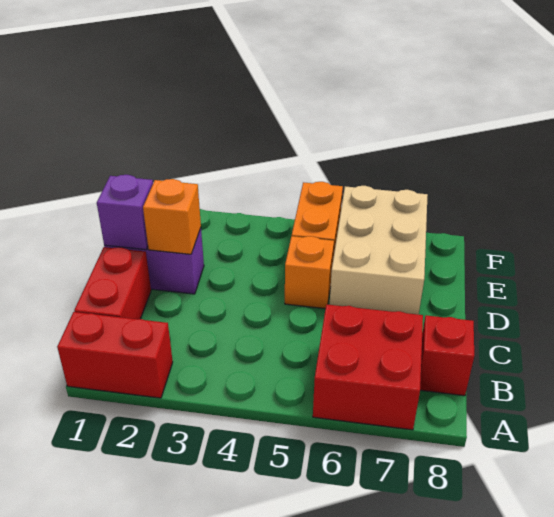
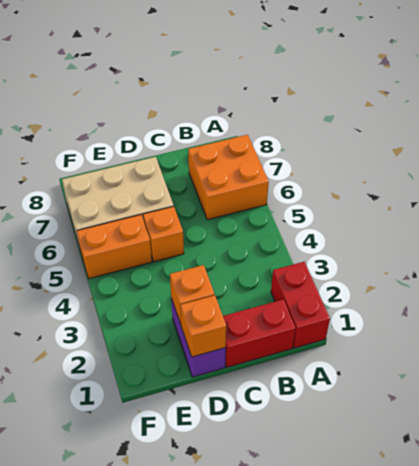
red 2x2 brick [313,304,423,430] -> orange 2x2 brick [188,135,269,220]
red 1x1 brick [420,315,474,396] -> none
purple 1x1 brick [97,175,153,250] -> orange 1x1 brick [180,295,226,357]

